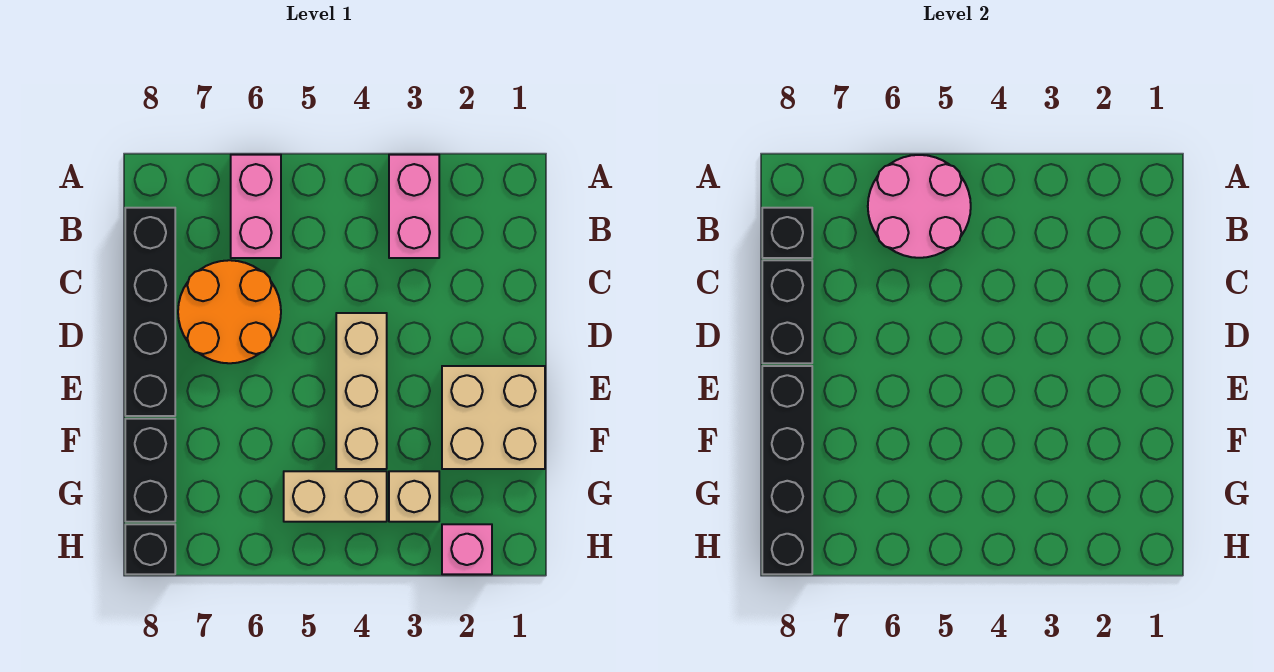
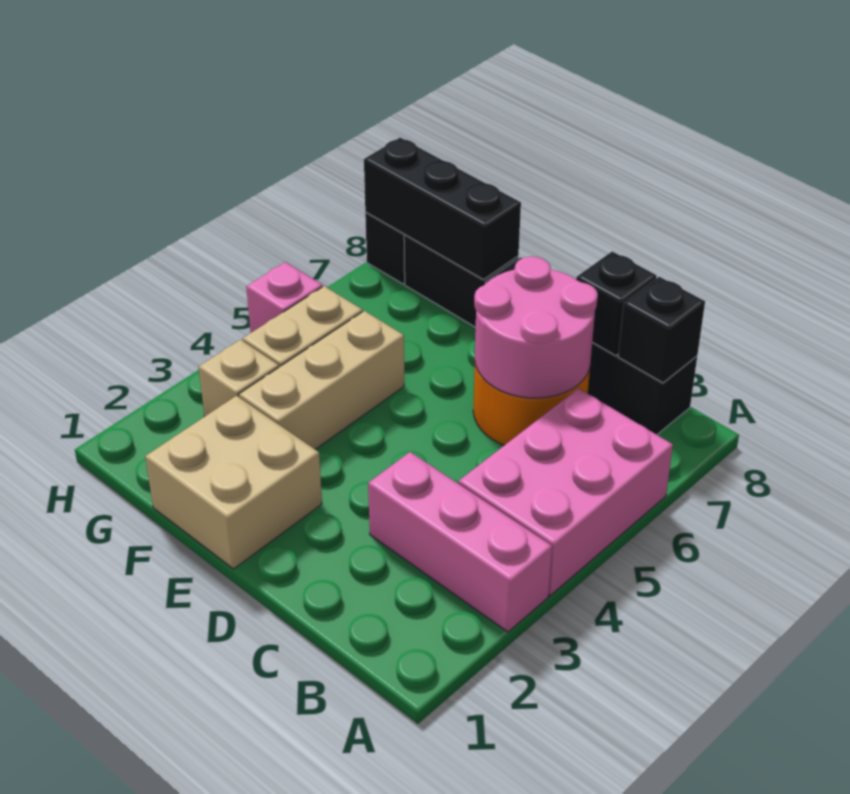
pink 1x2 brick [389,155,439,258] -> pink 1x3 brick [368,452,552,632]
pink 2x2 round brick [868,155,971,258] -> pink 2x2 round brick moved to [474,257,598,398]
pink 1x2 brick [231,155,281,258] -> pink 2x3 brick [458,388,673,595]
black 1x2 brick [762,260,812,363] -> black 1x1 brick [576,251,657,356]
tan 1x3 brick [336,313,387,469] -> tan 1x3 brick turned to [239,311,404,449]
black 1x4 brick [762,366,812,574] -> black 1x3 brick [364,138,521,280]
pink 1x1 brick [442,524,492,574] -> pink 1x1 brick moved to [246,262,322,333]

